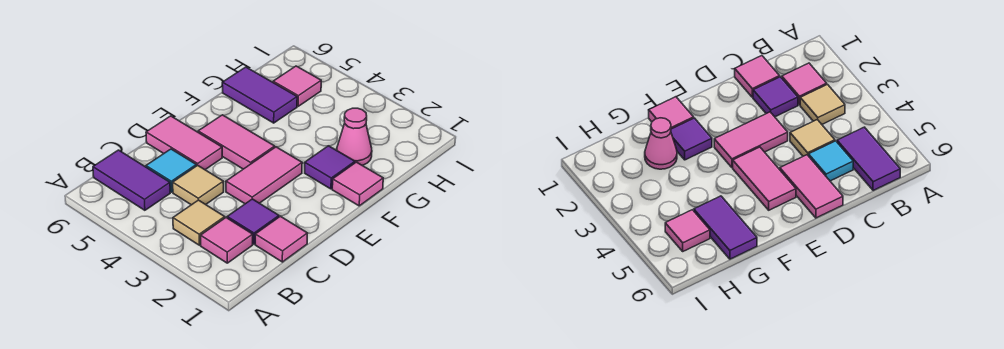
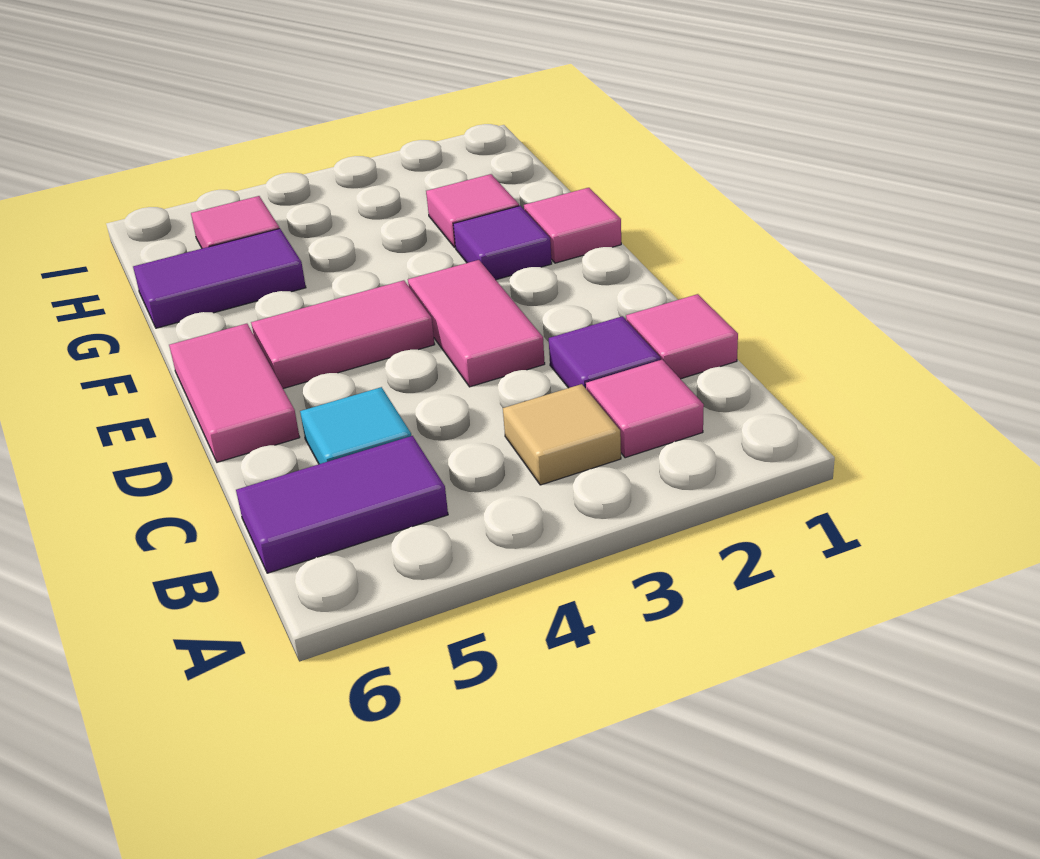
tan 1x1 tile [173,165,224,205] -> none
pink 1x2 tile [146,116,222,170] -> pink 1x2 tile turned to [169,324,300,462]
pink 1x1 cone [337,108,372,165] -> pink 1x1 tile [426,174,519,248]

